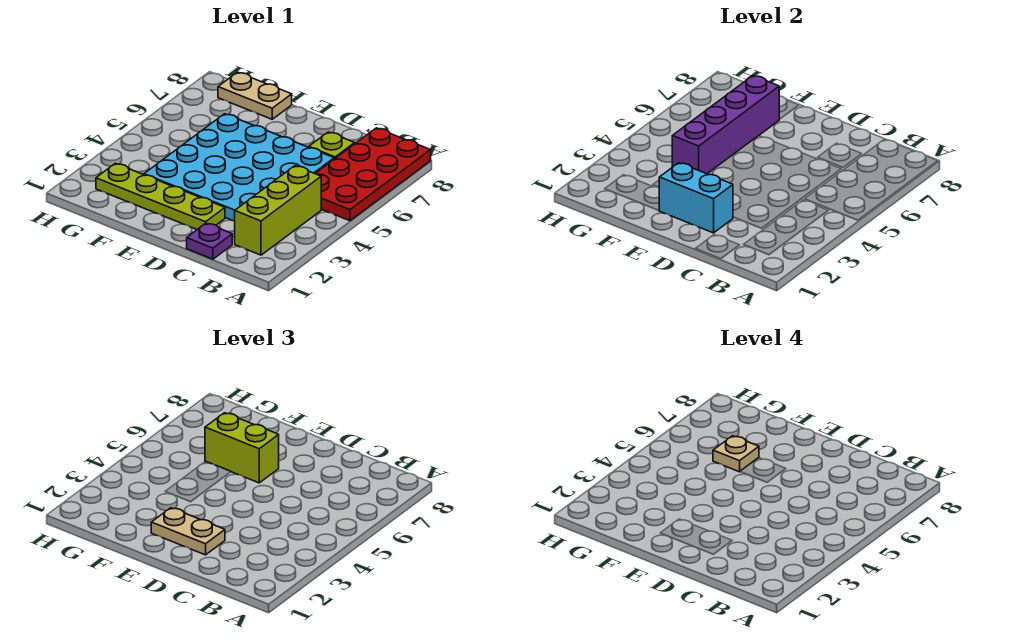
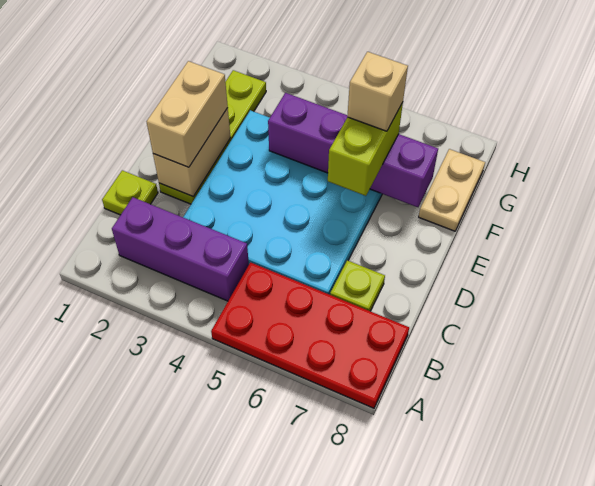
lime 1x3 brick [235,166,321,255] -> purple 1x3 brick [112,197,249,301]
purple 1x1 plate [187,223,232,259] -> lime 1x1 plate [102,170,158,215]
cyan 1x2 brick [659,163,733,233] -> tan 1x2 brick [153,108,231,197]
tan 1x2 plate [151,508,225,555] -> tan 1x2 brick [147,61,228,167]
tan 1x1 plate [713,436,759,472] -> tan 1x1 brick [347,52,408,131]

